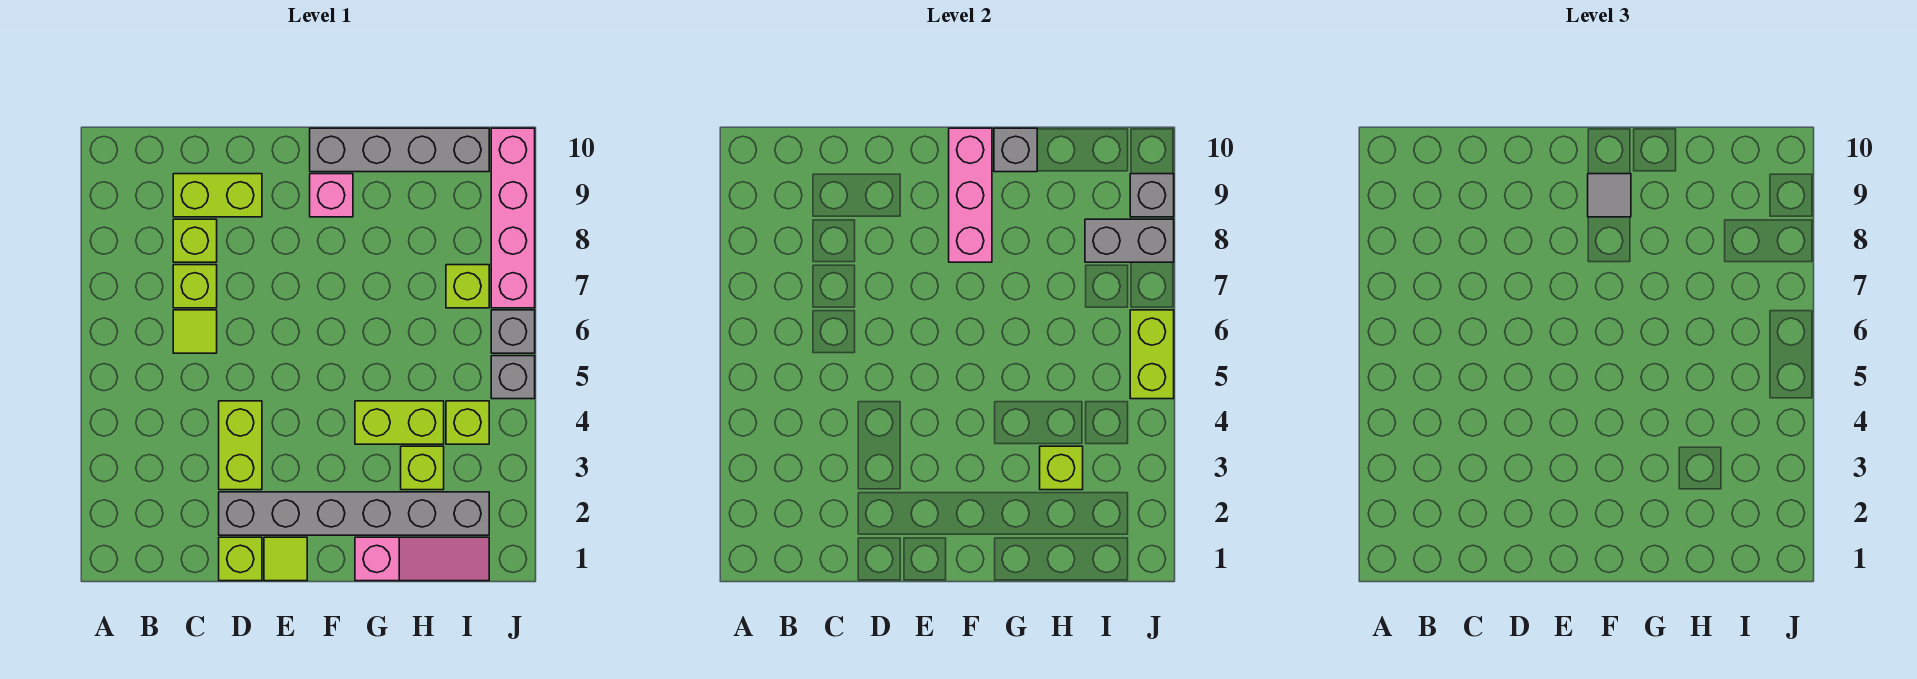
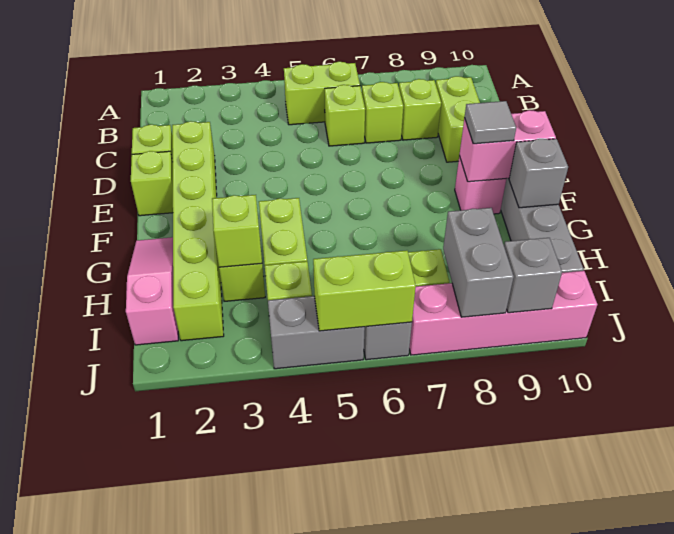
lime 1x1 tile [173,310,217,353] -> lime 1x1 brick [325,85,365,146]
grey 1x6 brick [219,492,489,535] -> lime 1x6 brick [172,121,224,341]
lime 1x2 brick [219,401,262,490] -> lime 1x2 brick moved to [284,62,360,125]
lime 1x1 tile [264,537,307,581] -> lime 1x1 brick [131,151,173,216]
pink 1x3 brick [949,128,992,262] -> pink 1x2 brick [459,110,556,182]
pink 1x3 slope [355,537,489,581] -> pink 1x3 slope turned to [126,237,178,345]
grey 1x1 brick [491,356,535,399] -> grey 1x2 brick [268,296,365,369]

